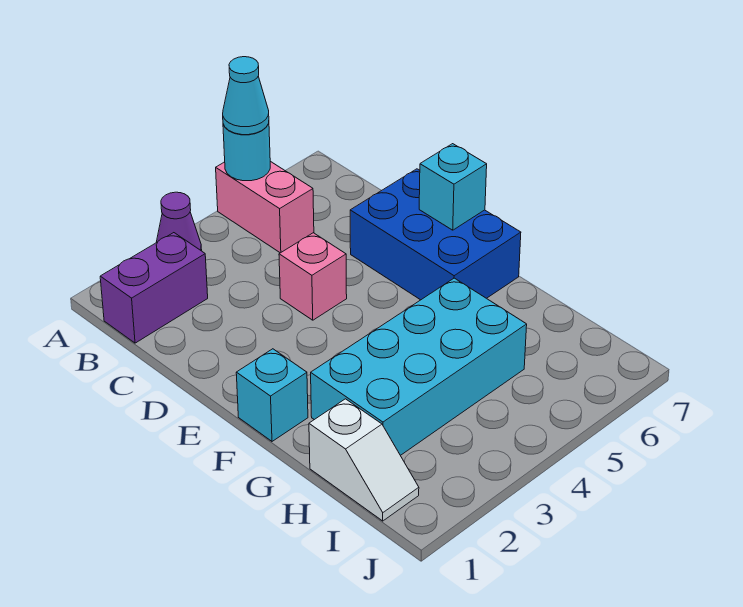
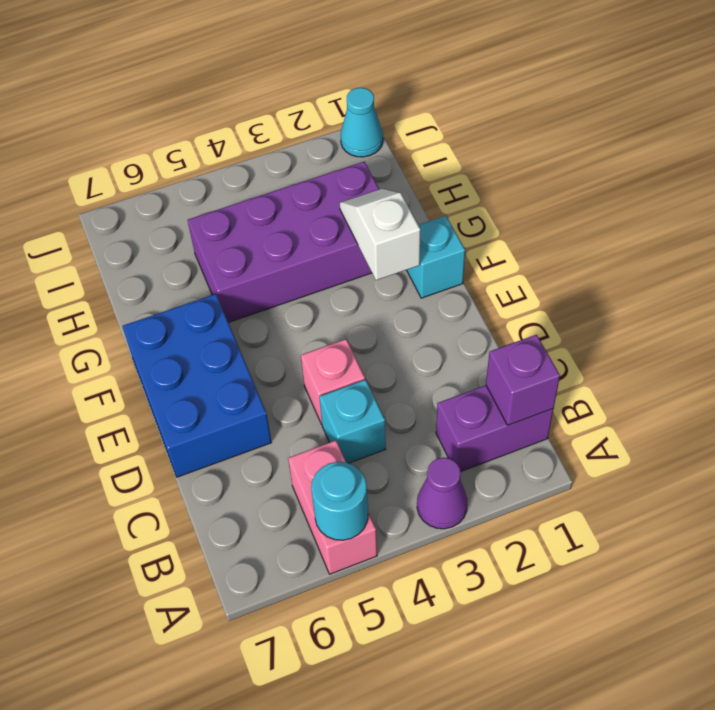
cyan 1x1 cone [223,57,269,135] -> cyan 1x1 cone moved to [341,88,383,157]
none -> purple 1x1 brick [486,335,560,425]
cyan 1x1 brick [419,144,487,230] -> cyan 1x1 brick moved to [319,380,386,463]
cyan 2x4 brick [311,278,527,455] -> purple 2x4 brick [188,162,379,323]
white 1x2 slope [309,399,419,521] -> white 1x2 slope moved to [340,189,420,280]

